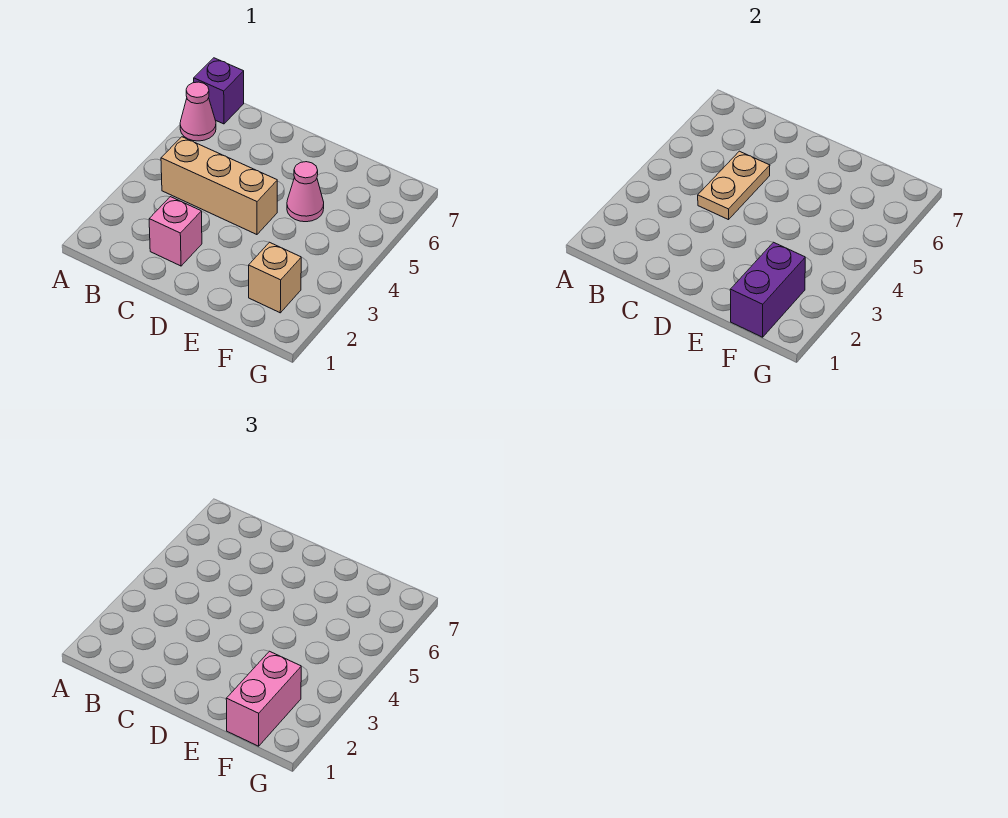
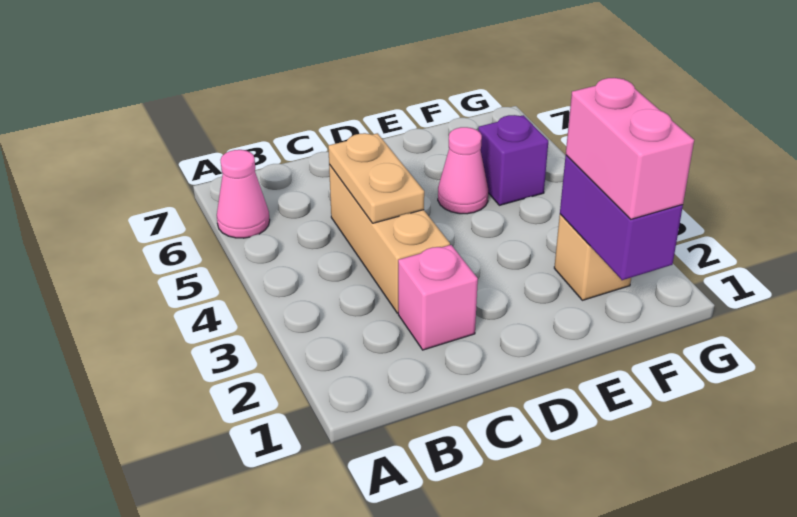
purple 1x1 brick [194,58,244,124] -> purple 1x1 brick moved to [478,115,548,205]
tan 1x3 brick [161,137,277,235] -> tan 1x3 brick turned to [329,165,450,313]

